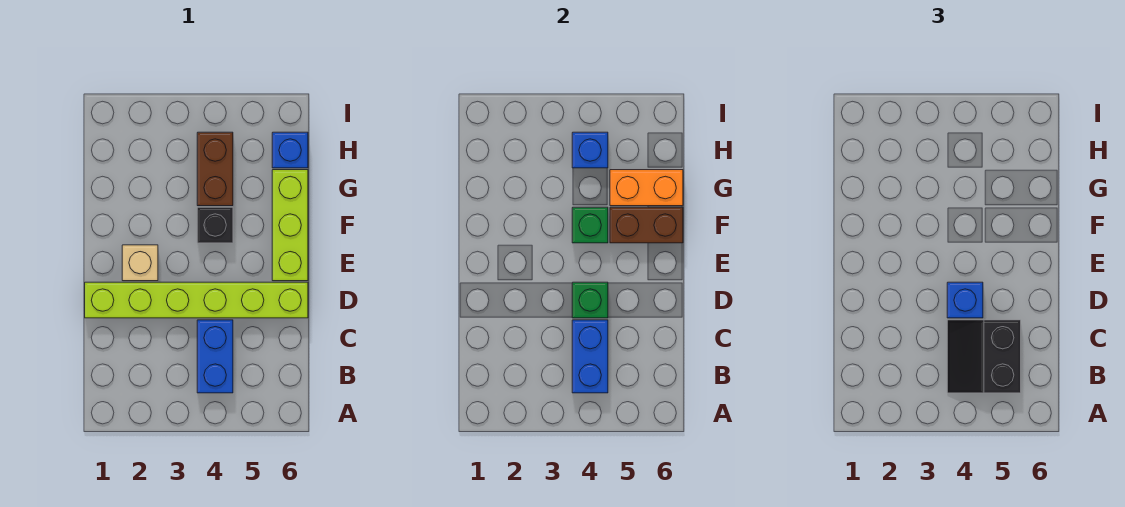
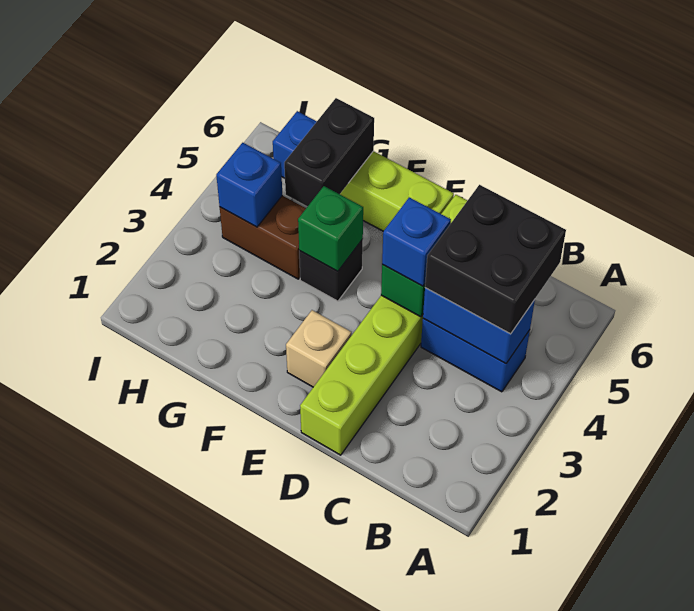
black 2x2 slope [947,320,1021,393] -> black 2x2 brick [425,185,566,334]
brown 1x2 brick [610,207,683,243] -> none
orange 1x2 brick [610,170,683,206] -> black 1x2 brick [284,98,374,206]

